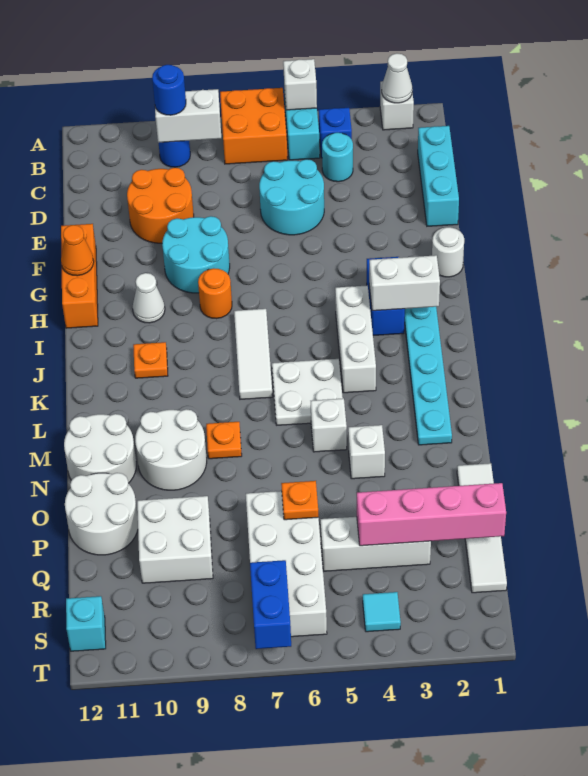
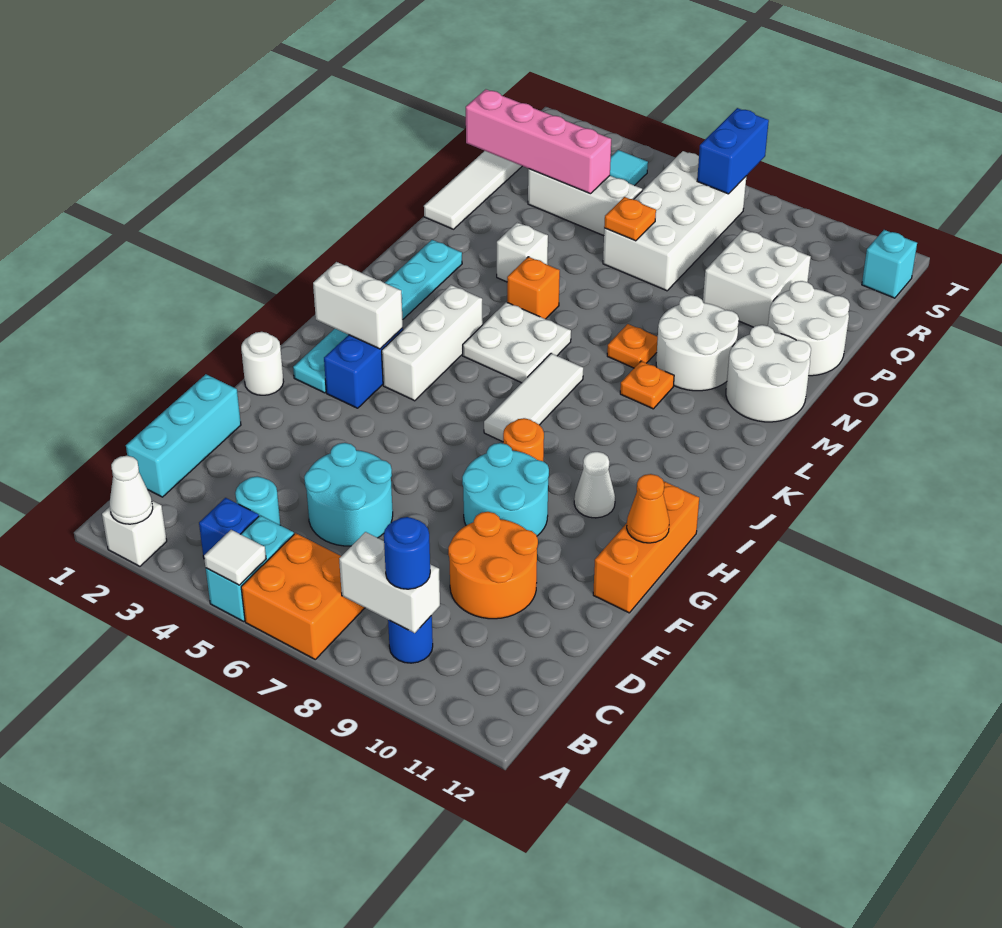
white 1x1 brick [283,59,317,110] -> white 1x1 tile [204,530,266,585]
orange 1x1 plate [133,342,168,378] -> orange 1x1 plate moved to [620,361,674,409]
white 1x1 brick [311,398,347,452] -> orange 1x1 brick [507,257,560,319]

